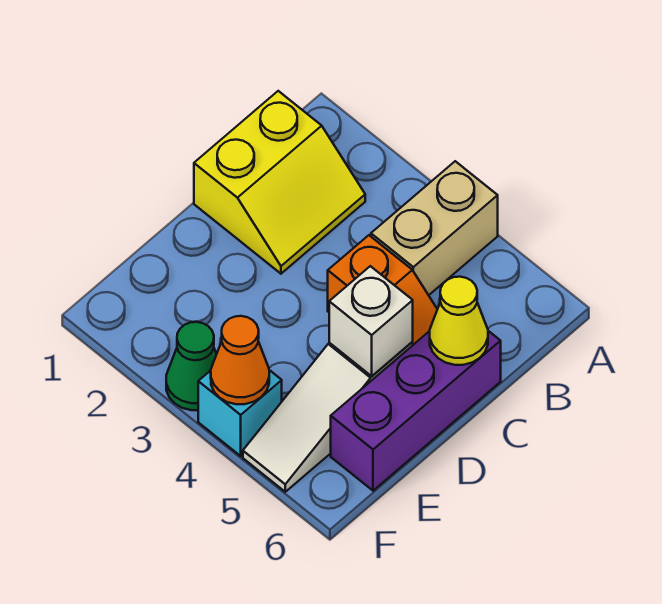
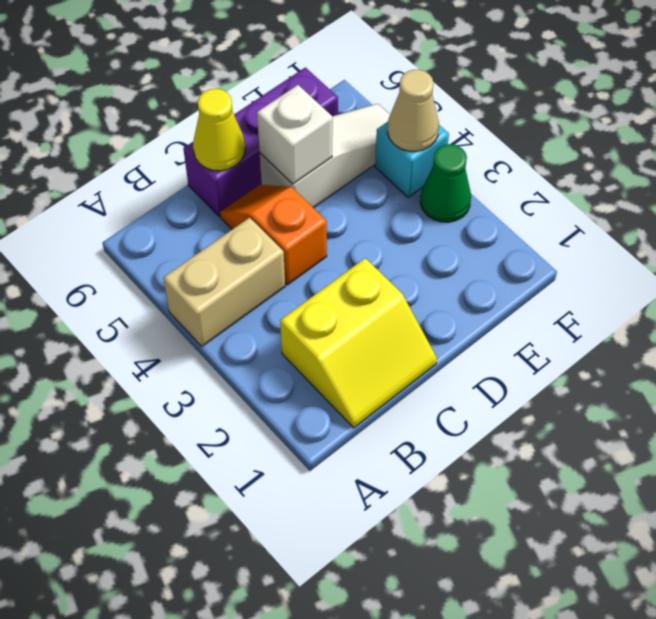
yellow 2x2 slope [194,91,365,274] -> yellow 2x2 slope turned to [280,258,437,428]
orange 1x1 cone [211,316,269,404] -> tan 1x1 cone [387,70,439,151]

